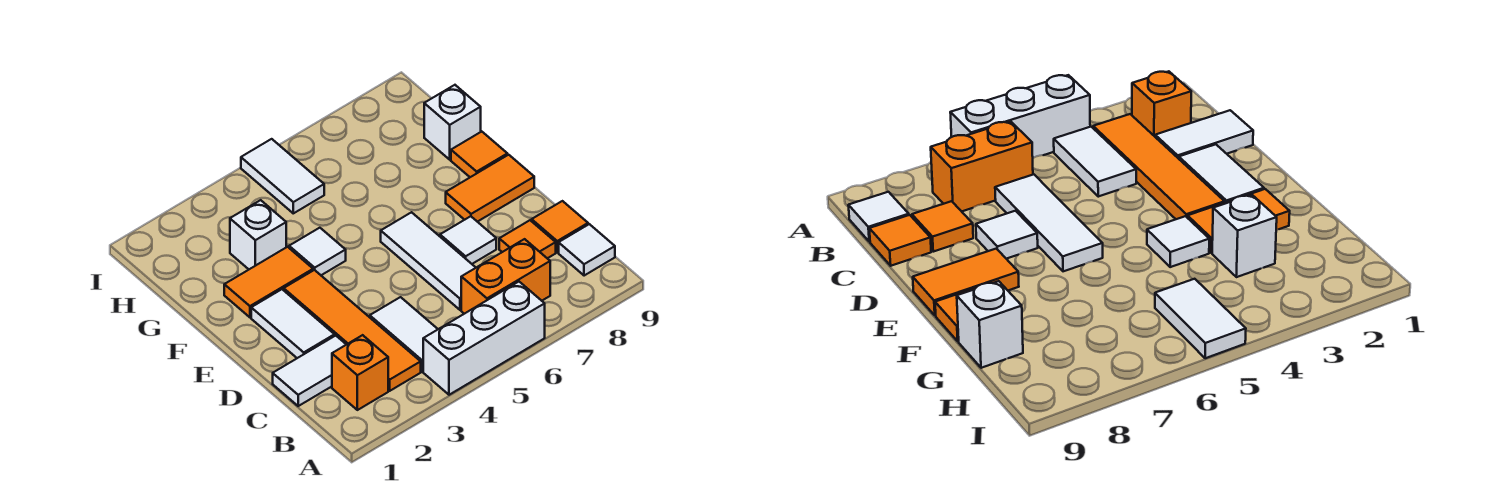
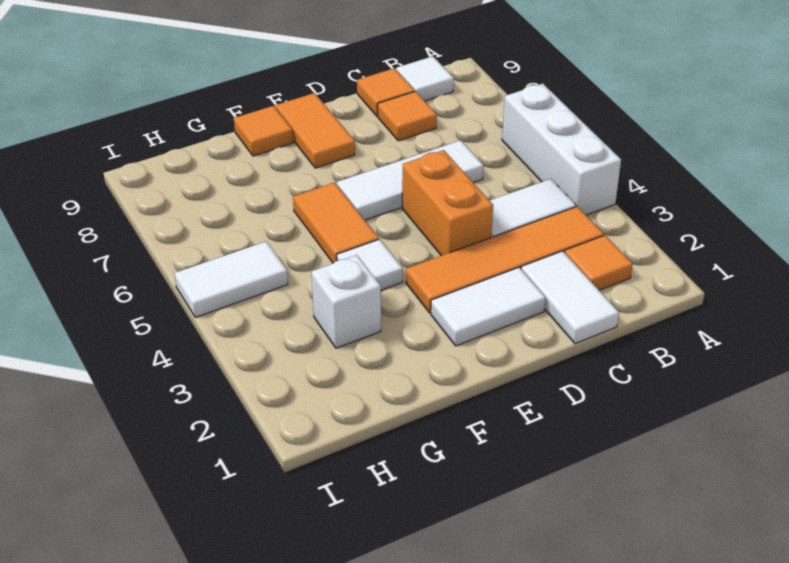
orange 1x1 brick [332,335,388,410] -> orange 1x1 tile [565,235,633,290]
orange 1x2 brick [461,239,550,314] -> orange 1x2 brick moved to [402,150,493,256]
white 1x1 tile [440,216,496,264] -> none
orange 1x2 tile [224,247,313,317] -> orange 1x2 tile moved to [293,183,379,263]
white 1x1 brick [424,85,481,160] -> none

